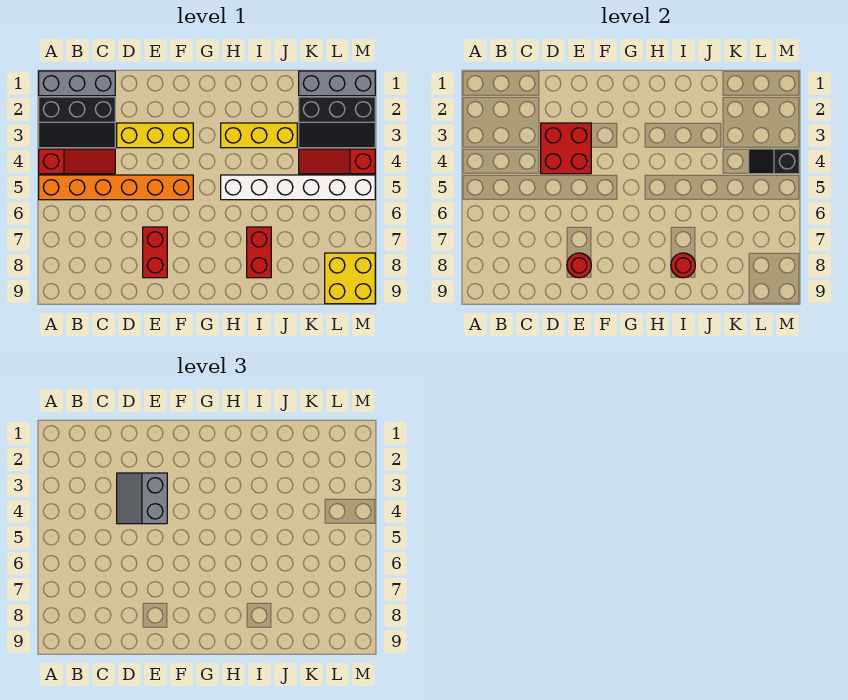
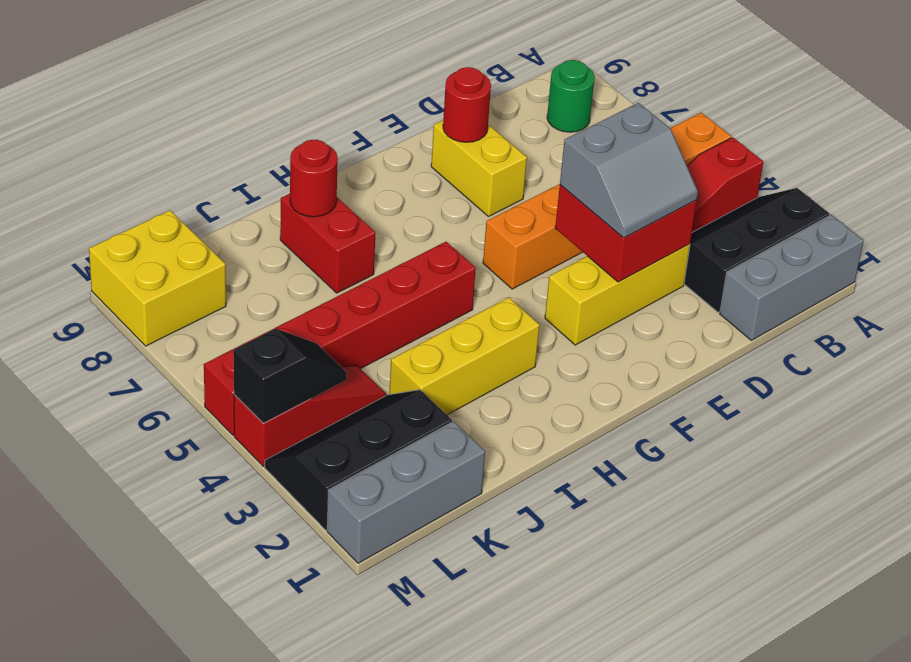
none -> green 1x1 round brick [547,60,595,132]
grey 2x2 slope [117,473,167,524] -> grey 2x2 slope turned to [560,103,698,238]
red 1x2 brick [143,227,167,278] -> yellow 1x2 brick [431,120,527,216]
white 1x6 brick [221,175,375,200] -> red 1x6 brick [204,242,476,435]

